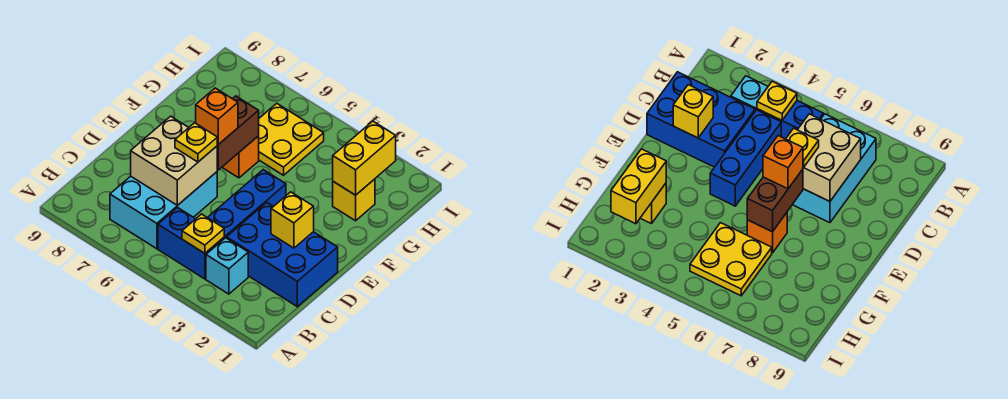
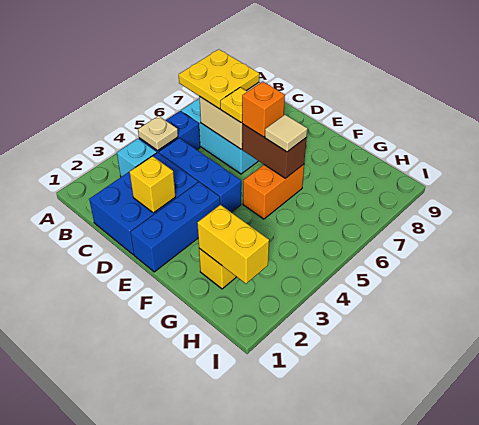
yellow 1x1 plate [182,214,224,253] -> tan 1x1 plate [138,116,178,151]
none -> blue 1x3 brick [130,182,220,272]
orange 1x1 brick [222,136,259,178] -> orange 1x2 brick [243,164,304,219]
none -> tan 1x1 tile [265,115,307,152]
yellow 2x2 plate [259,103,324,175] -> yellow 2x2 plate moved to [179,49,259,109]

